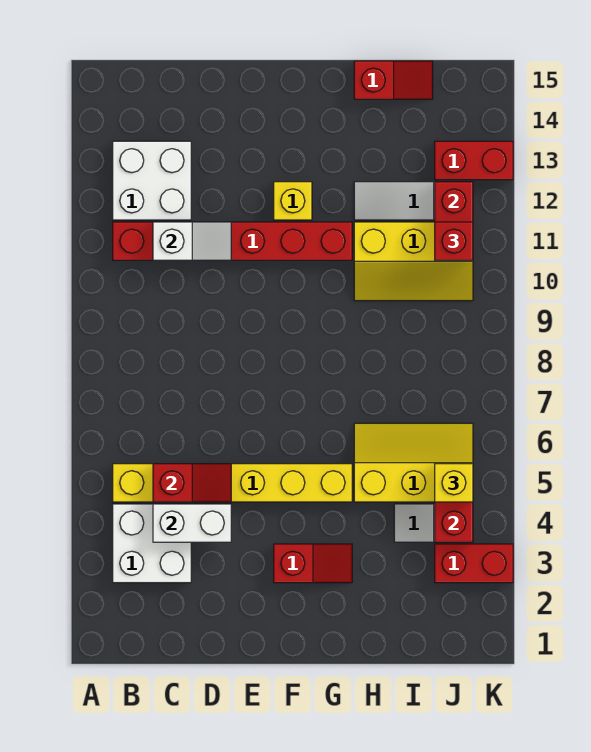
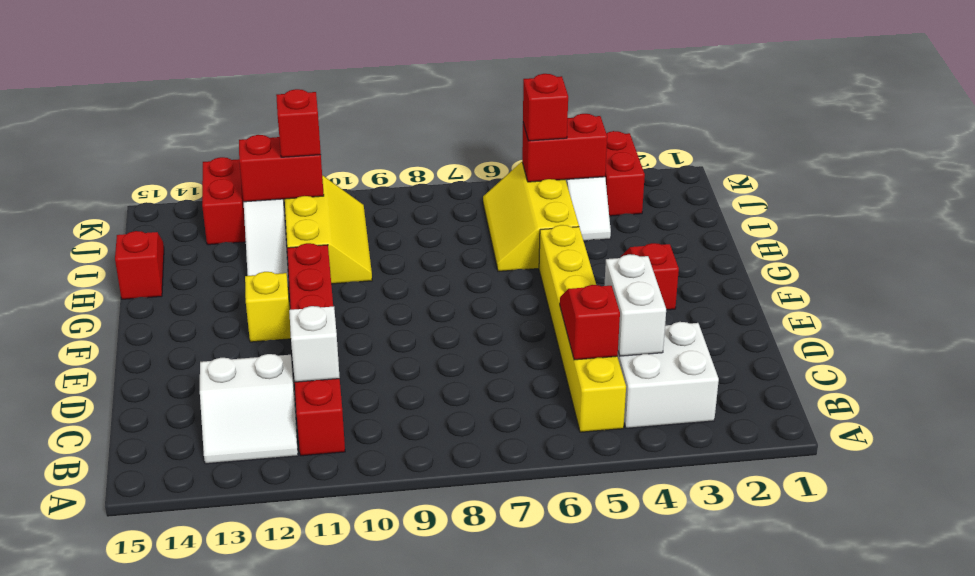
white 2x2 brick [113,141,191,220] -> white 2x2 slope [200,354,298,464]
yellow 1x1 brick [435,464,473,502] -> red 1x1 brick [523,74,568,141]

